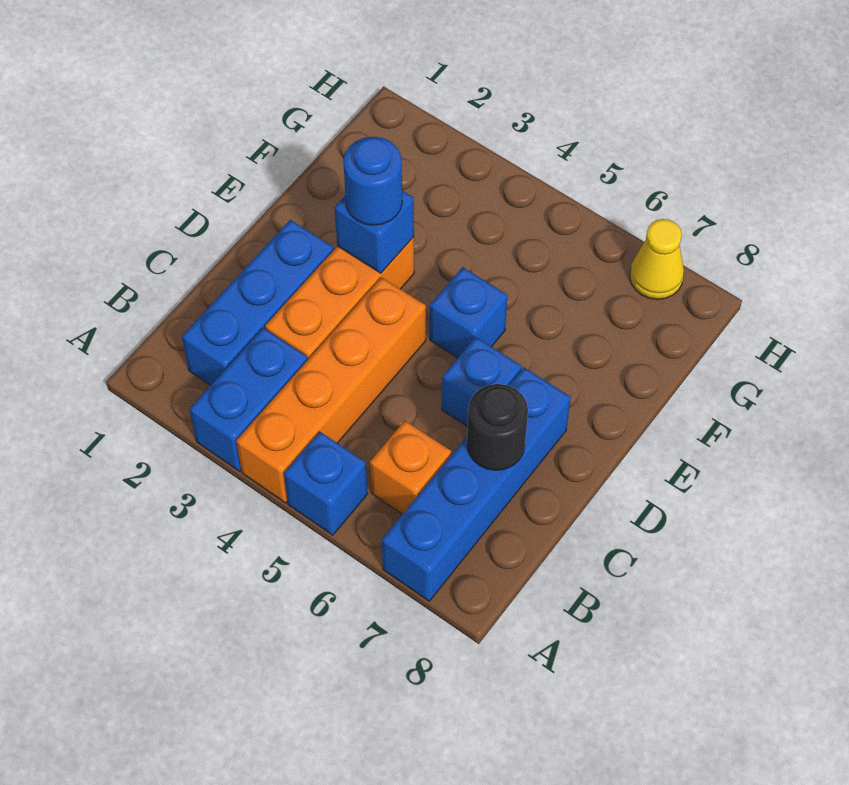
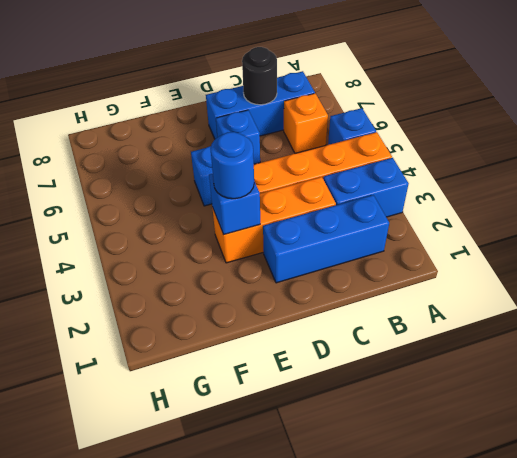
blue 1x4 brick [382,368,571,601] -> blue 1x3 brick [206,71,315,139]
yellow 1x1 cone [630,219,684,299] -> none

